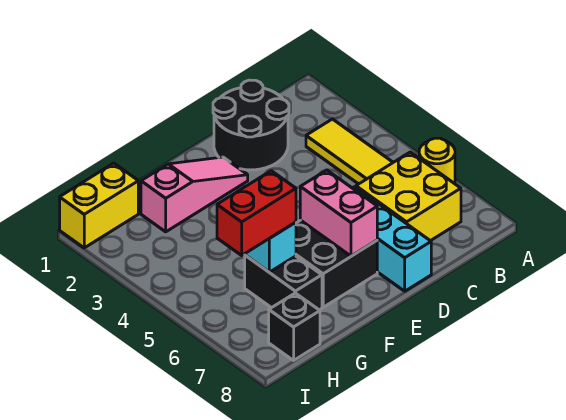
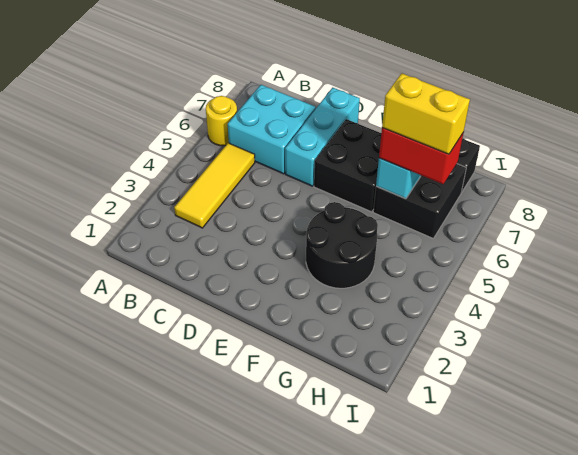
yellow 2x2 brick [356,152,461,241] -> cyan 2x2 brick [228,85,316,174]
black 2x2 round brick [213,80,289,170] -> black 2x2 round brick moved to [306,202,378,288]
pink 1x3 slope [141,157,248,232] -> none
pink 1x2 brick [300,170,377,256] -> none
black 1x2 brick [245,255,322,310] -> black 2x2 brick [373,164,466,239]
yellow 1x2 brick [60,163,138,248] -> yellow 1x2 brick moved to [382,73,470,154]

